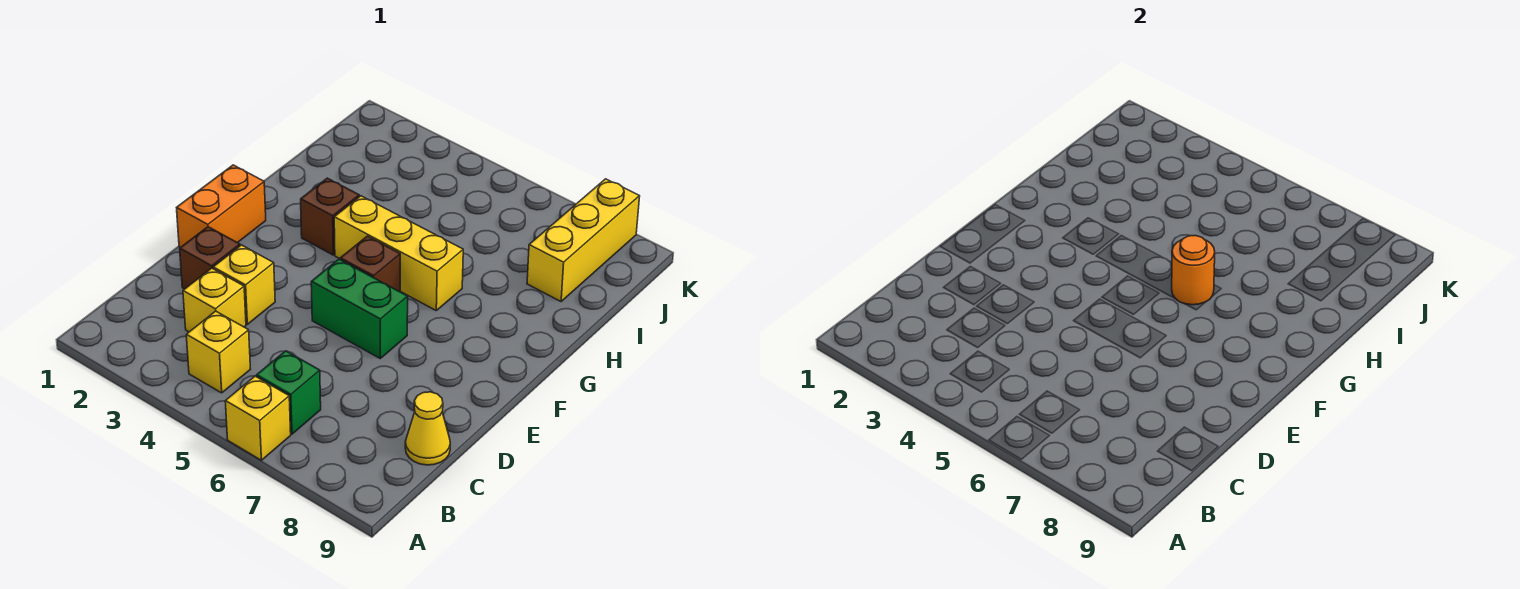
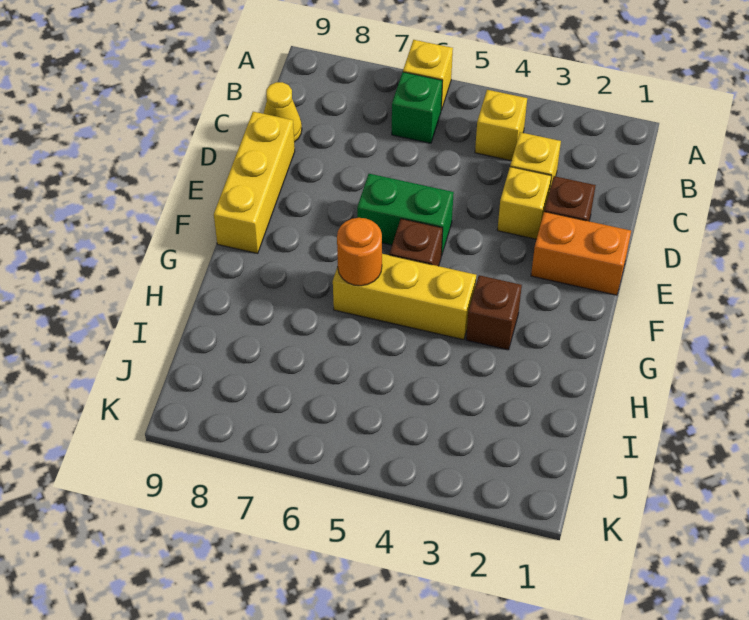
orange 1x2 brick [177,165,266,248] -> orange 1x2 brick turned to [531,212,631,295]
yellow 1x3 brick [527,179,640,302] -> yellow 1x3 brick moved to [214,112,295,253]

